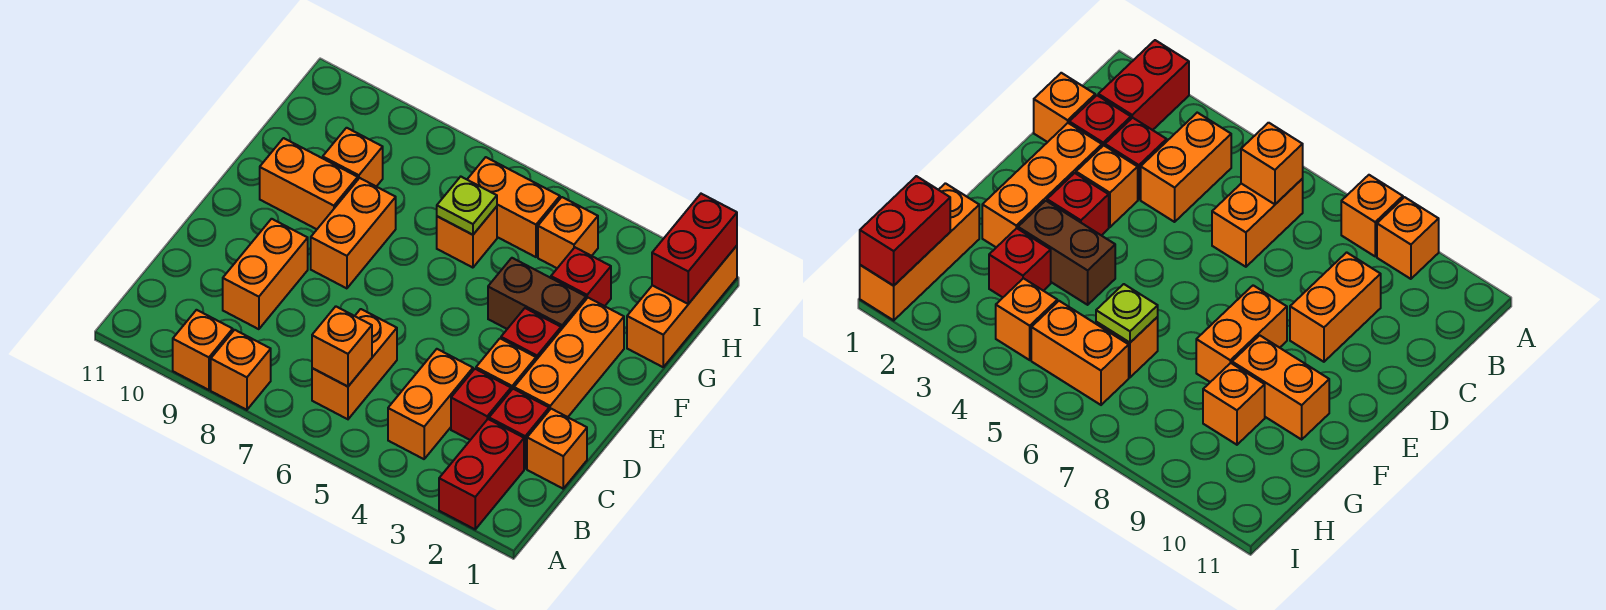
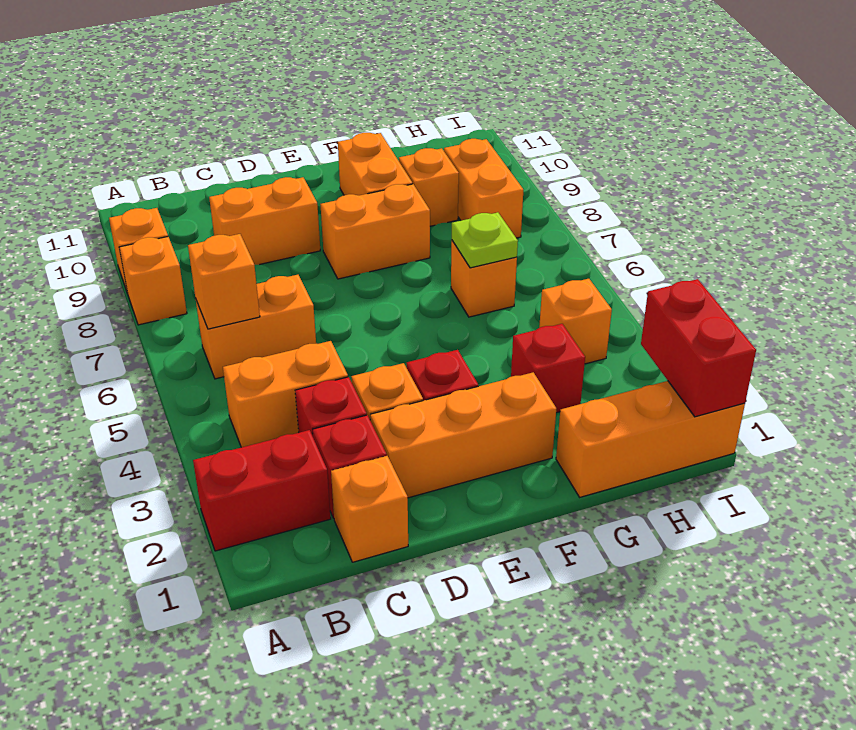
brown 1x2 brick [488,258,586,329] -> none
red 1x2 brick [652,194,737,304] -> red 1x2 brick turned to [641,279,756,417]
orange 1x2 brick [467,157,560,257] -> orange 1x2 brick moved to [444,139,523,238]

